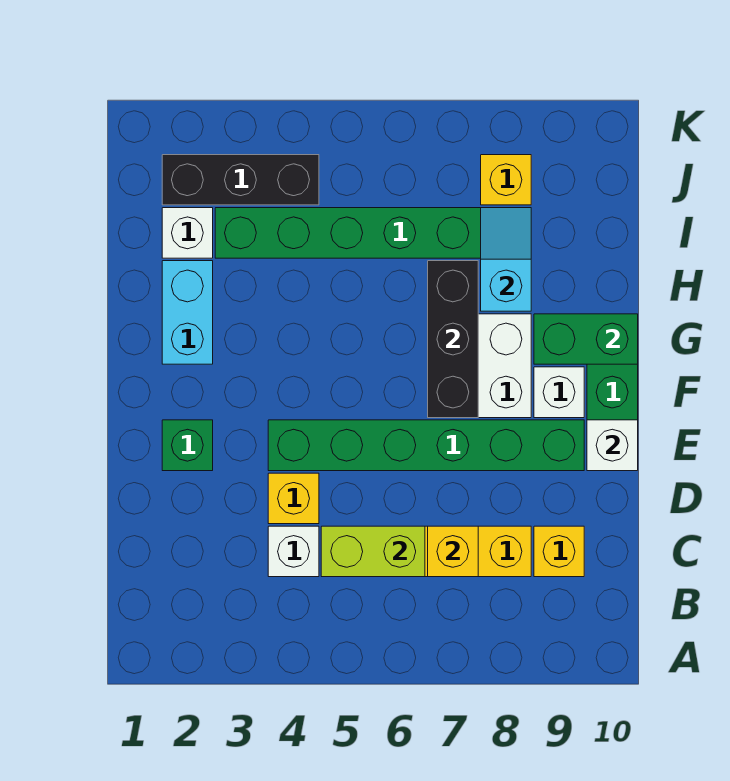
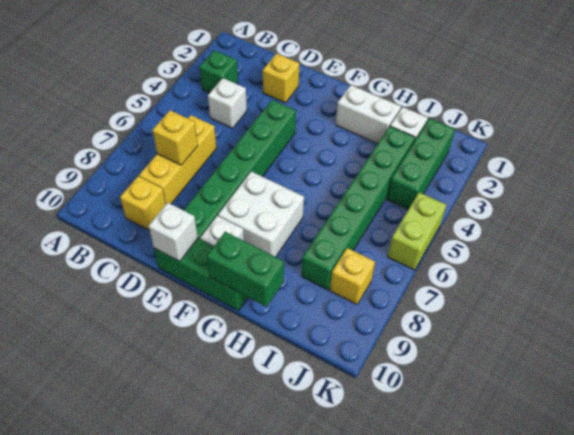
lime 1x2 brick [321,526,425,577] -> lime 1x2 brick moved to [388,192,446,270]
yellow 1x1 brick [268,473,319,524] -> yellow 1x1 brick moved to [263,54,299,103]
green 1x1 brick [162,420,213,471] -> green 1x1 brick moved to [200,50,238,93]
black 1x3 brick [428,261,478,418] -> none
cyan 1x2 brick [162,261,213,364] -> white 1x2 brick [336,85,401,144]
green 1x2 brick [534,314,638,364] -> green 1x2 brick turned to [207,232,284,307]
cyan 1x2 slope [481,208,531,311] -> none
black 1x3 brick [162,155,319,205] -> green 1x3 brick [387,118,455,210]

